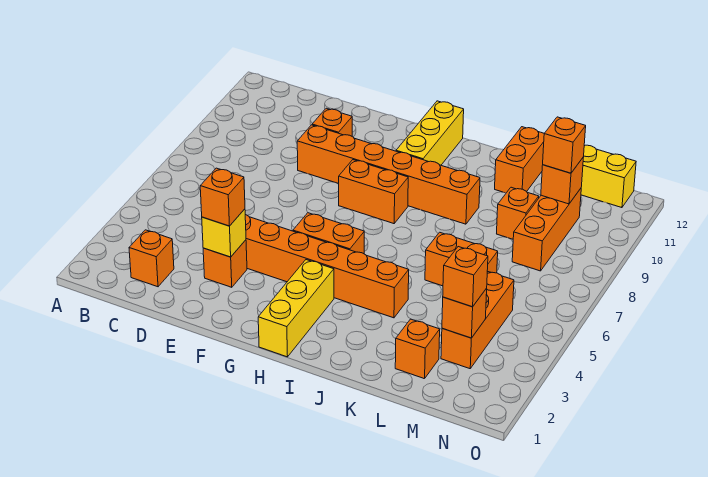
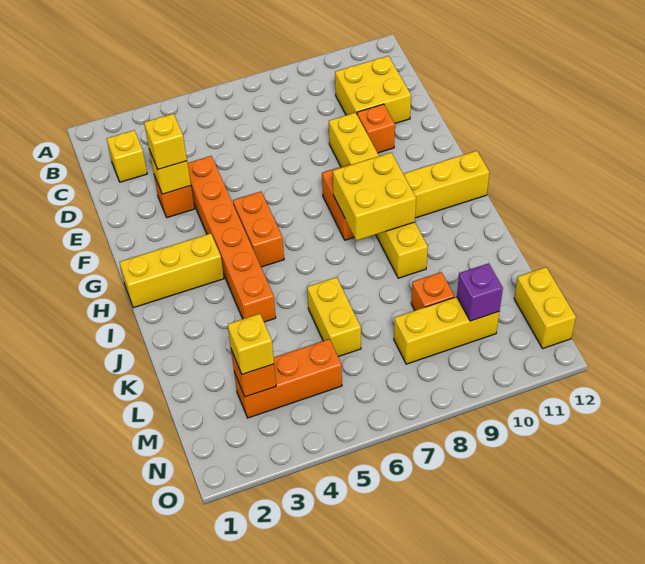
orange 1x1 brick [129,230,174,287] -> yellow 1x1 brick [107,130,147,182]
none -> yellow 2x2 brick [335,56,411,123]
orange 1x1 brick [200,168,245,226] -> yellow 1x1 brick [144,114,187,169]
orange 1x6 brick [297,125,480,224] -> yellow 1x6 brick [329,113,428,278]
none -> yellow 2x2 brick [333,153,416,241]
orange 1x2 brick [425,232,498,286] -> yellow 1x2 brick [307,277,361,357]
orange 1x2 brick [495,127,544,193] -> none
orange 1x1 brick [395,319,440,379] -> none
orange 1x1 brick [443,247,488,307] -> yellow 1x1 brick [227,314,274,374]
orange 1x3 brick [512,189,581,271] -> yellow 1x3 brick [394,297,499,364]
orange 1x1 brick [541,157,584,204] -> purple 1x1 brick [457,263,503,321]
orange 1x1 brick [543,117,586,173] -> none

